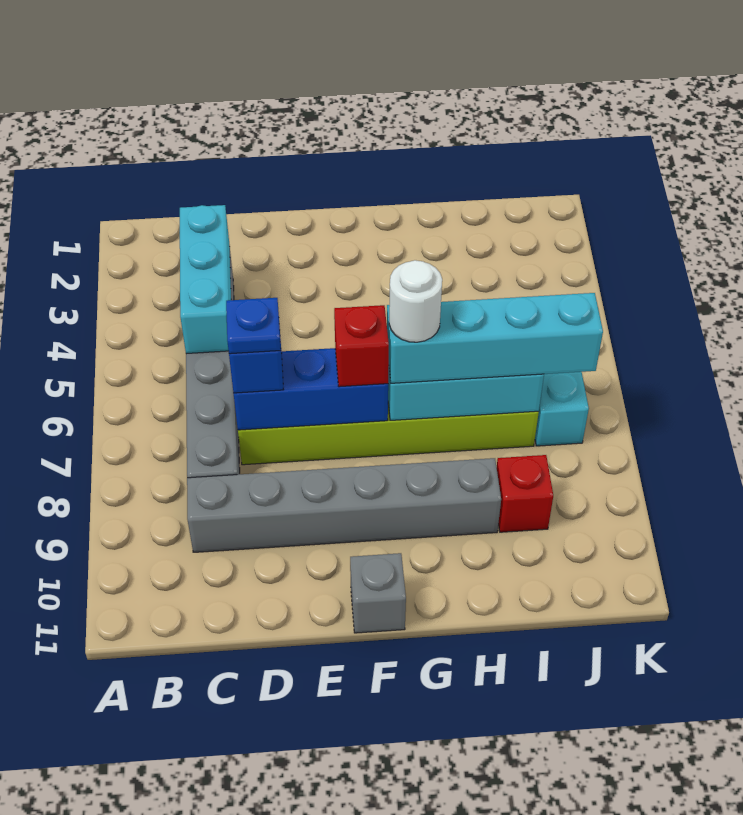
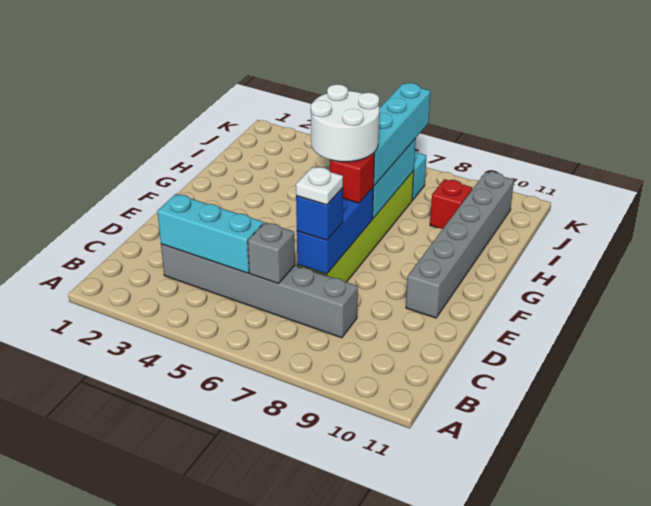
grey 1x6 brick [187,458,501,552] -> grey 1x6 brick moved to [406,172,514,318]
blue 1x1 plate [226,298,281,354] -> white 1x1 plate [296,167,343,205]
grey 1x1 brick [350,553,406,633] -> grey 1x1 brick moved to [248,222,295,283]
white 1x1 round brick [389,260,442,342] -> white 2x2 round brick [311,84,379,162]

